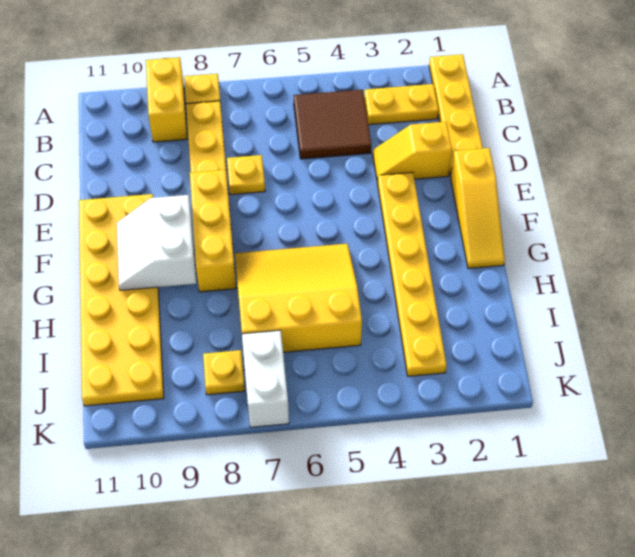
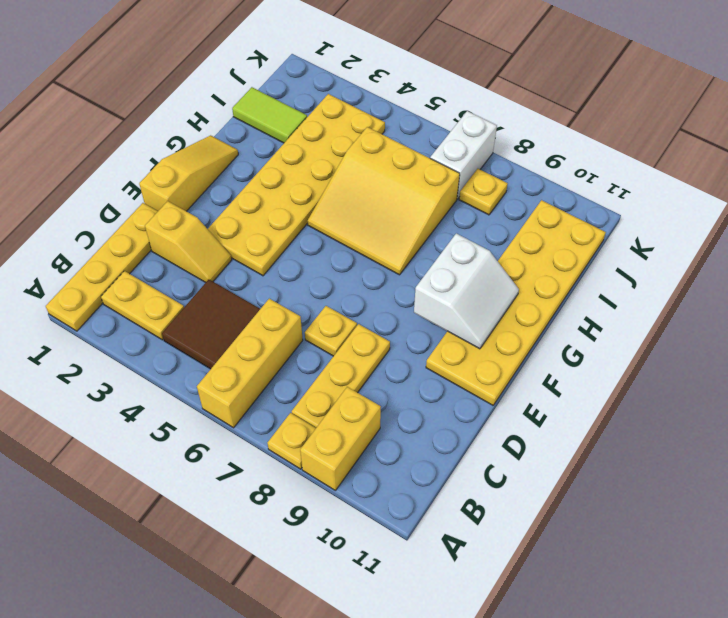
yellow 1x6 plate [377,172,447,376] -> yellow 2x6 plate [208,94,385,276]
yellow 1x3 brick [190,170,236,292] -> yellow 1x3 brick moved to [197,299,303,428]
none -> lime 1x2 tile [232,87,307,143]

